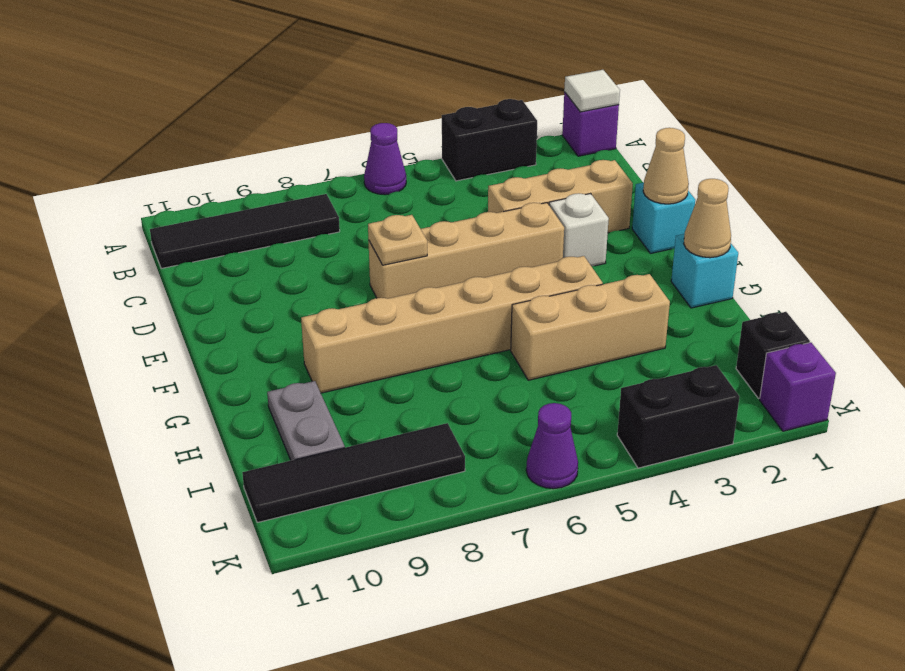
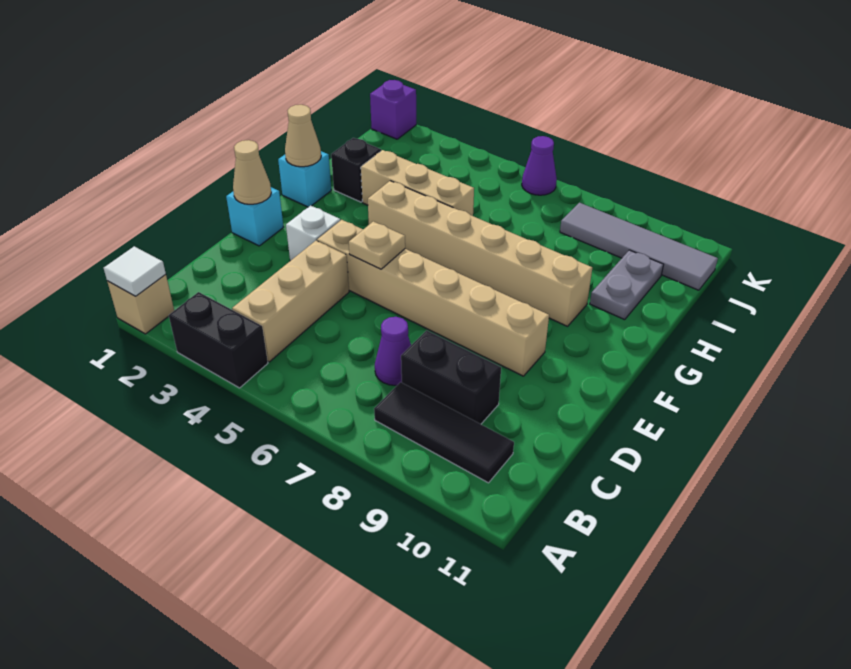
purple 1x1 brick [562,92,619,156] -> tan 1x1 brick [107,274,174,334]
purple 1x1 cone [364,123,406,195] -> purple 1x1 cone moved to [375,317,411,386]
black 1x4 tile [150,194,340,269] -> black 1x3 tile [374,382,514,483]
tan 1x3 brick [488,160,633,233] -> tan 1x3 brick turned to [232,241,349,362]
tan 1x4 brick [368,203,564,299] -> tan 1x6 brick [317,220,549,376]
tan 1x1 plate [368,215,427,265] -> tan 1x1 plate moved to [349,221,405,269]
black 1x1 brick [736,312,810,399] -> black 1x1 brick moved to [331,138,381,202]
black 1x4 tile [242,423,465,523] -> grey 1x4 tile [560,203,718,290]
black 1x2 brick [617,365,739,468] -> black 1x2 brick moved to [401,330,501,424]

